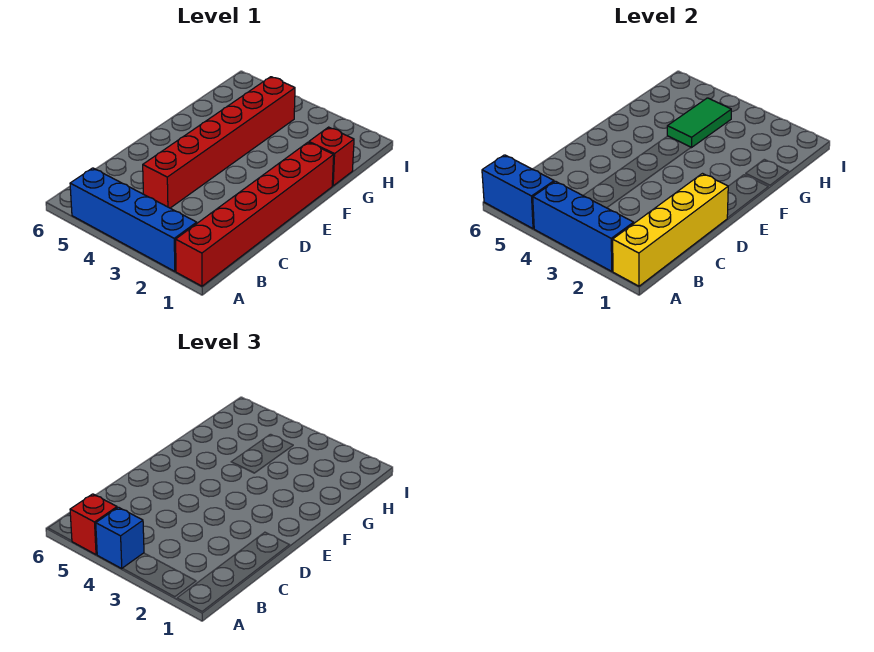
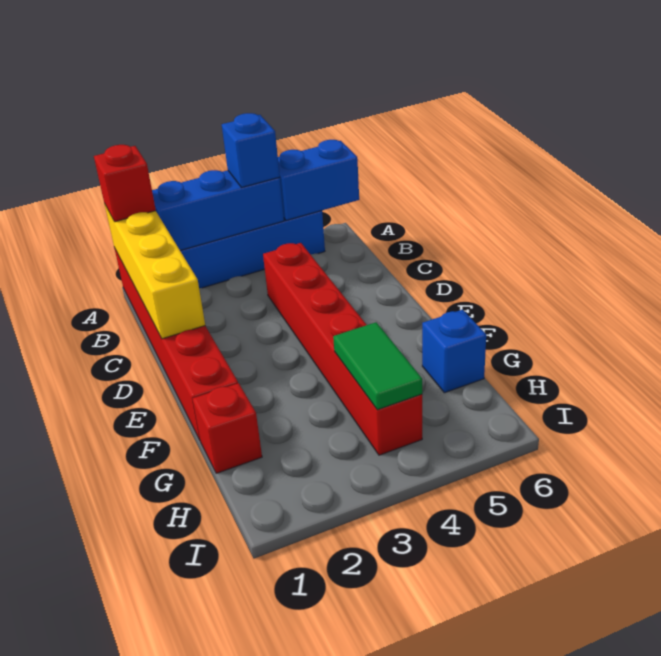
red 1x1 brick [70,494,117,555] -> red 1x1 brick moved to [94,145,156,222]
none -> blue 1x1 brick [422,310,486,393]

